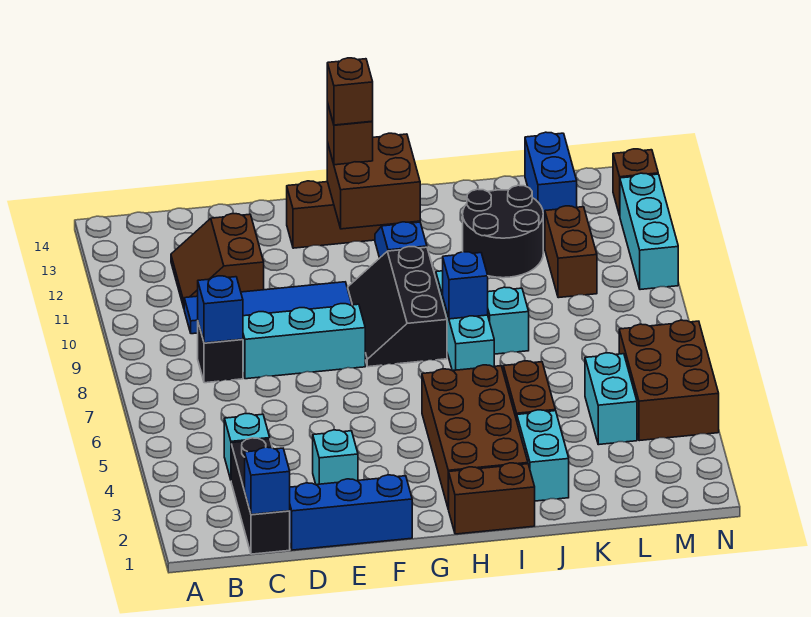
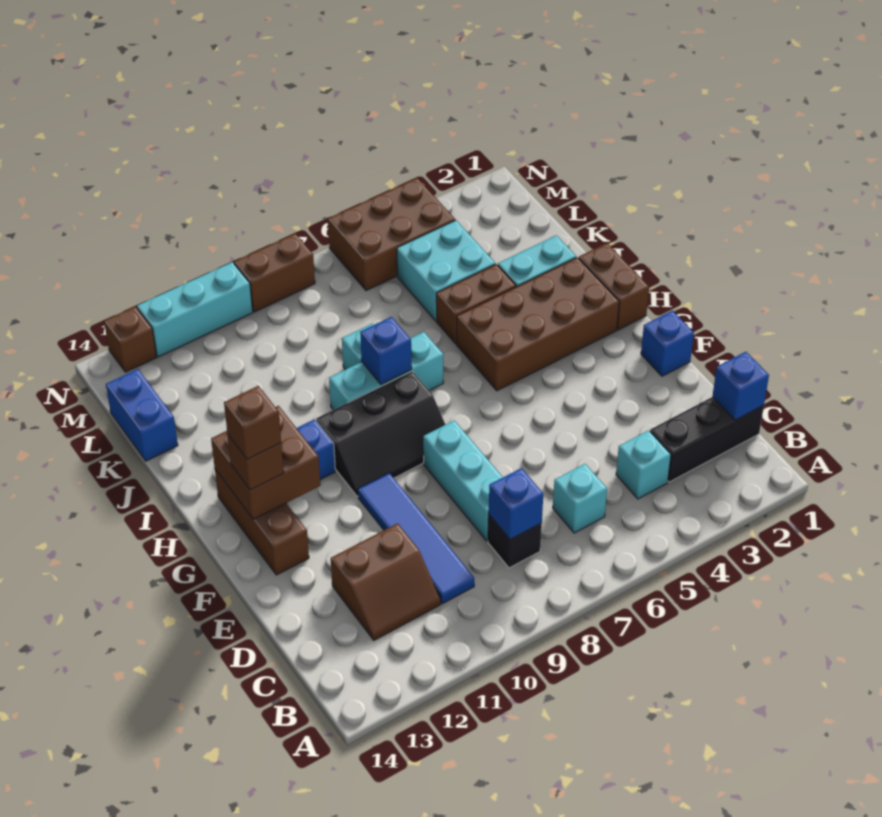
blue 1x3 brick [290,475,412,550] -> blue 1x1 brick [641,311,694,376]
cyan 1x1 brick [313,430,358,485] -> cyan 1x1 brick moved to [553,464,607,533]
black 2x2 round brick [463,185,543,278] -> none
cyan 1x2 brick [585,353,637,445] -> cyan 2x2 brick [397,220,495,321]
brown 1x2 brick [545,206,597,298] -> brown 1x2 brick moved to [234,233,315,312]
blue 1x2 brick [525,132,577,224] -> blue 1x2 brick turned to [106,369,178,461]

